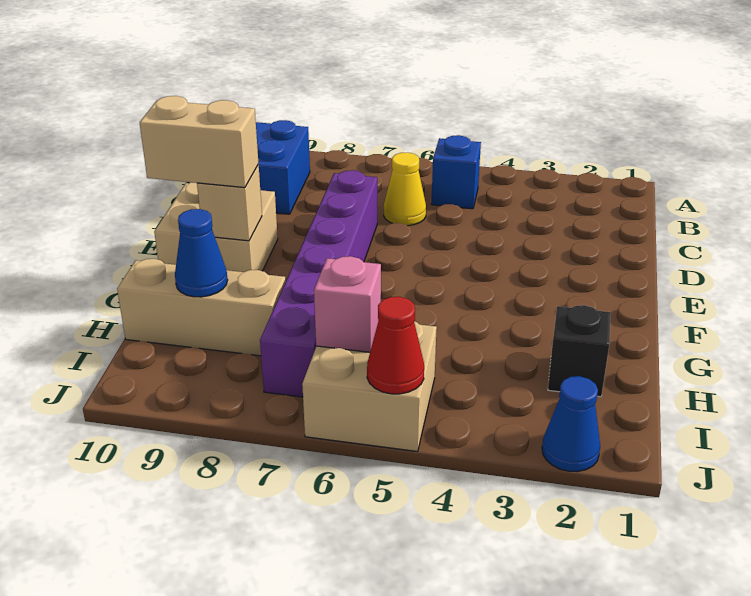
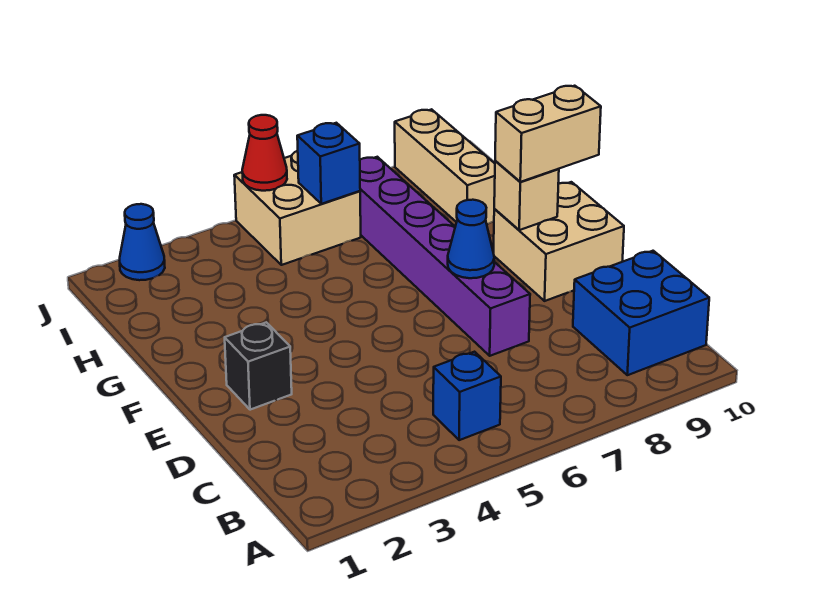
yellow 1x1 cone [384,152,426,226] -> none
black 1x1 brick [548,305,611,397] -> black 1x1 brick moved to [225,322,292,410]
tan 1x3 brick [117,259,286,356] -> tan 1x3 brick turned to [395,109,495,224]
blue 1x1 cone [175,209,228,297] -> blue 1x1 cone moved to [448,200,494,278]
pink 1x1 brick [314,256,381,352] -> blue 1x1 brick [297,123,360,204]

